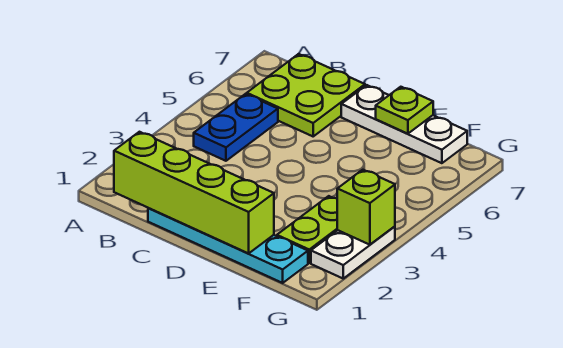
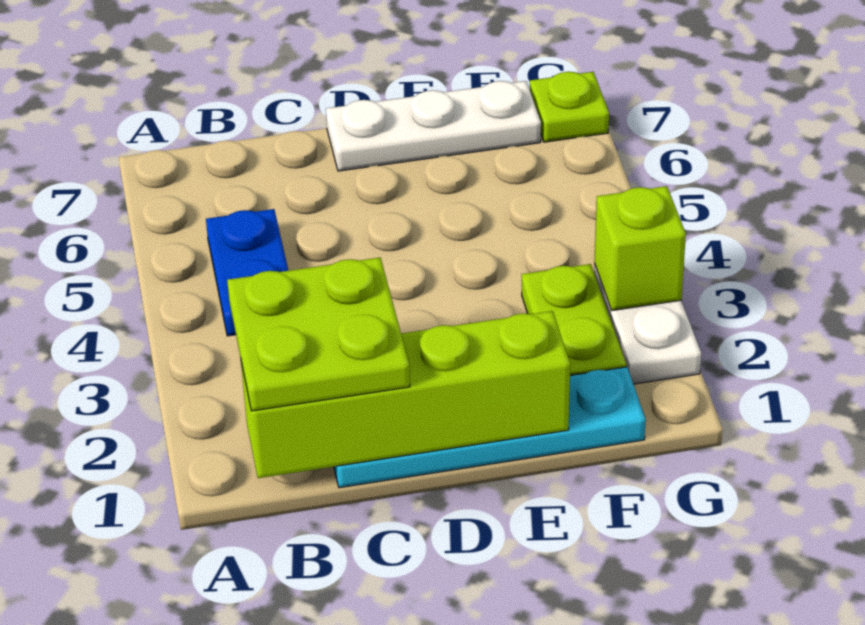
lime 2x2 plate [247,54,365,136] -> lime 2x2 plate moved to [227,258,410,411]
lime 1x1 plate [376,87,433,134] -> lime 1x1 plate moved to [530,72,609,142]

